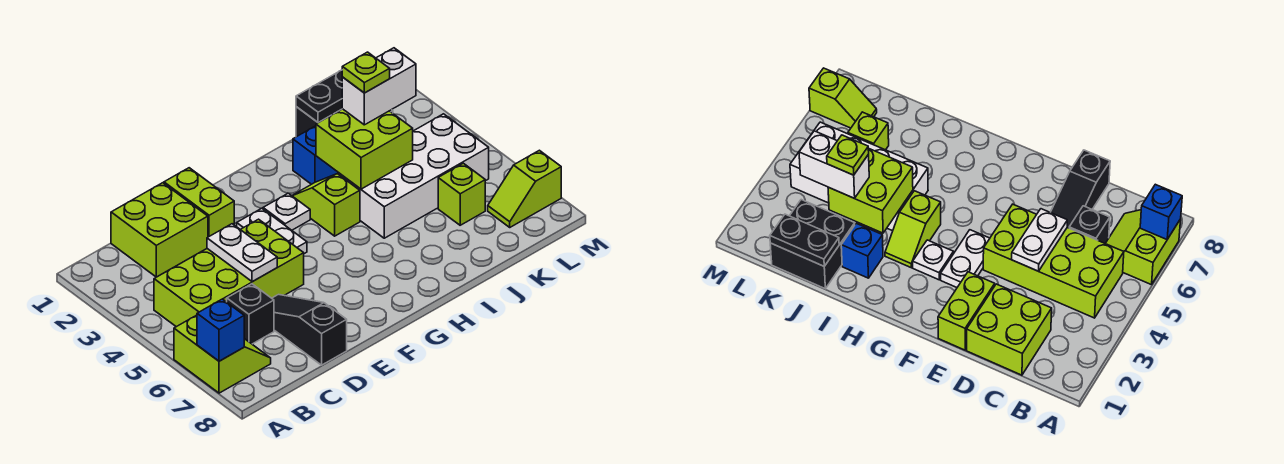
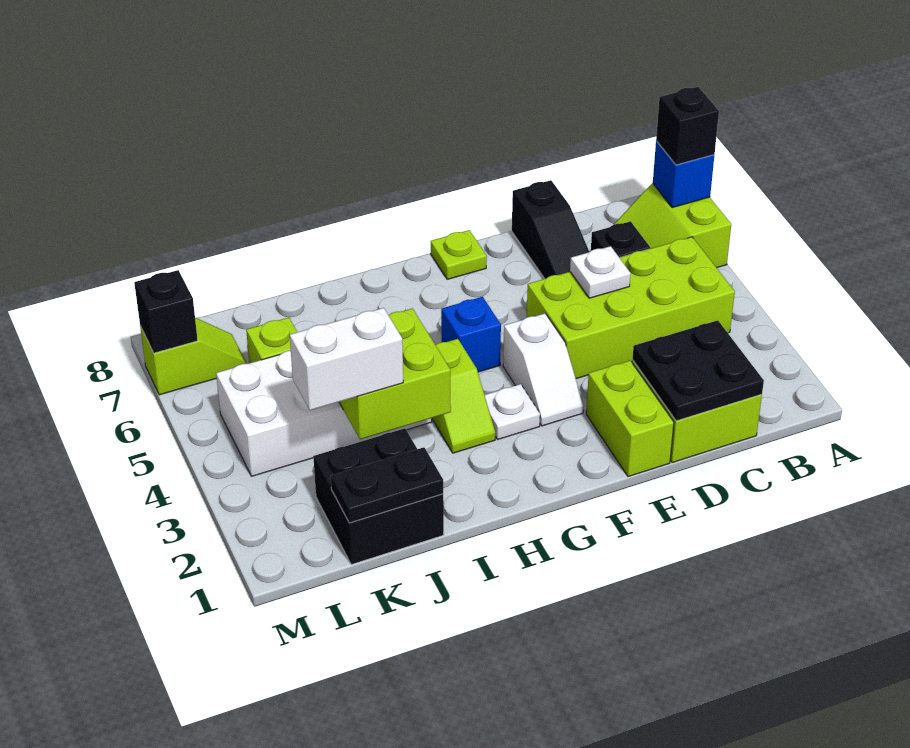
none -> black 1x1 brick [656,87,719,165]
none -> black 2x2 plate [633,320,764,421]
white 1x2 plate [207,224,277,282] -> white 1x1 plate [570,246,631,298]
white 1x2 plate [237,208,307,254] -> white 1x2 slope [503,313,584,426]
blue 1x1 brick [293,126,339,184] -> blue 1x1 brick moved to [441,297,501,372]
lime 1x1 plate [342,52,390,93] -> lime 1x1 plate moved to [431,230,487,279]
none -> black 1x1 brick [134,270,198,353]

